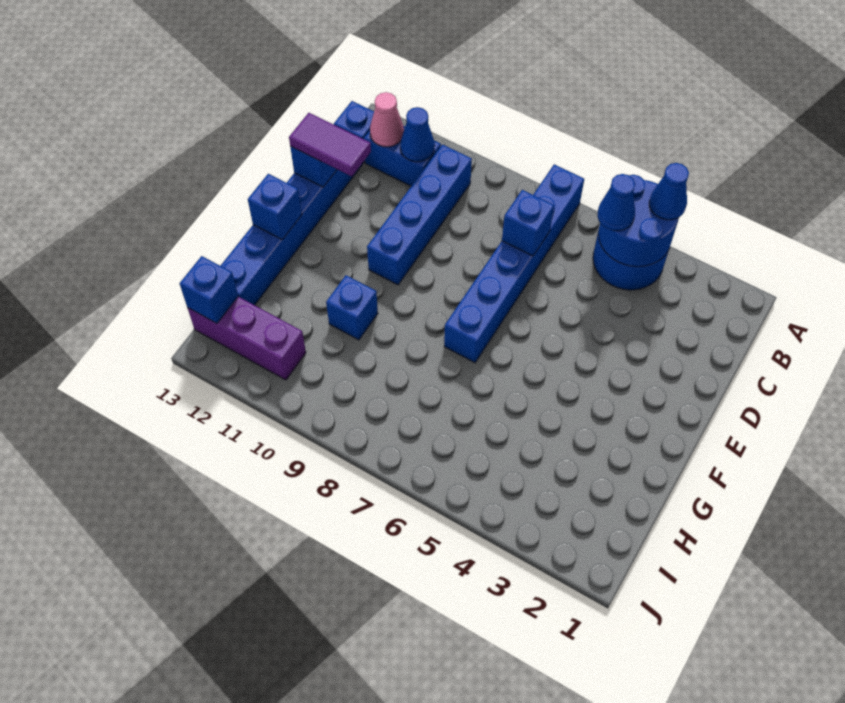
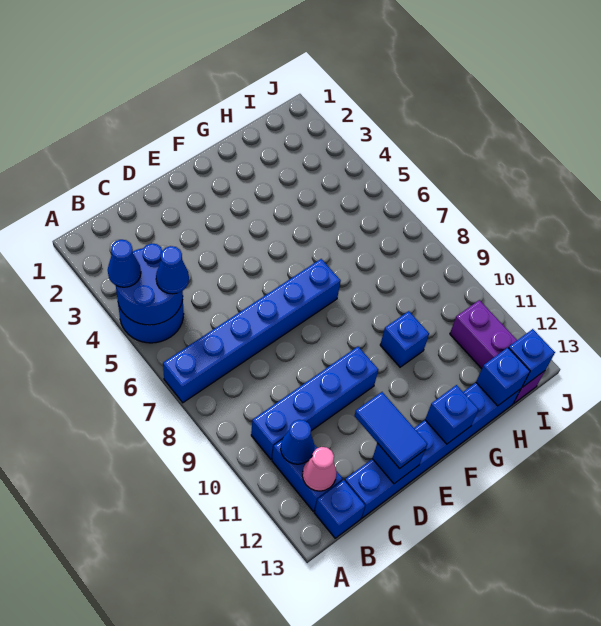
blue 1x1 brick [502,190,554,256] -> blue 1x1 brick moved to [476,347,530,406]
purple 1x2 tile [289,113,371,176] -> blue 1x2 tile [355,392,427,469]

